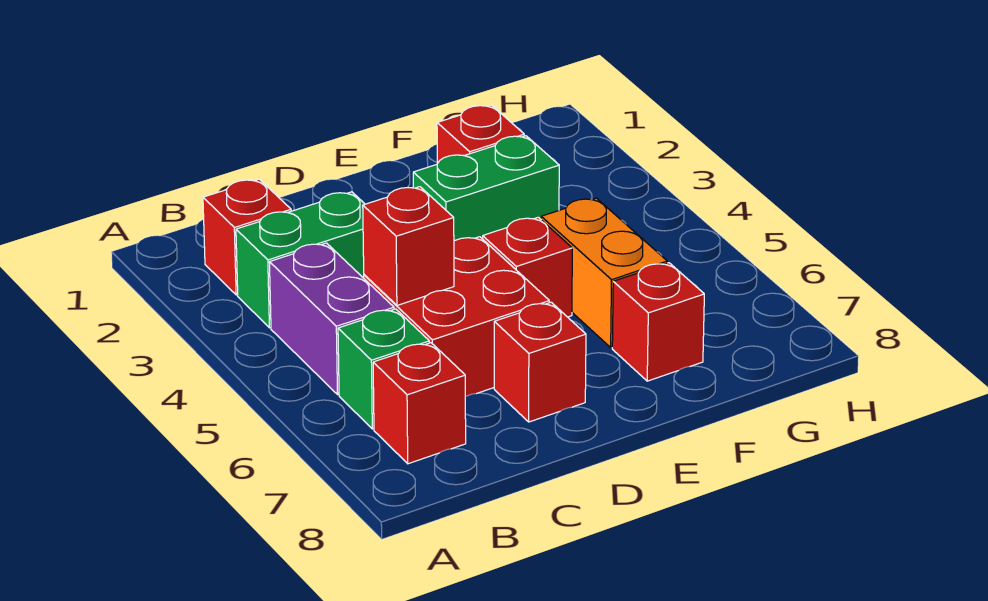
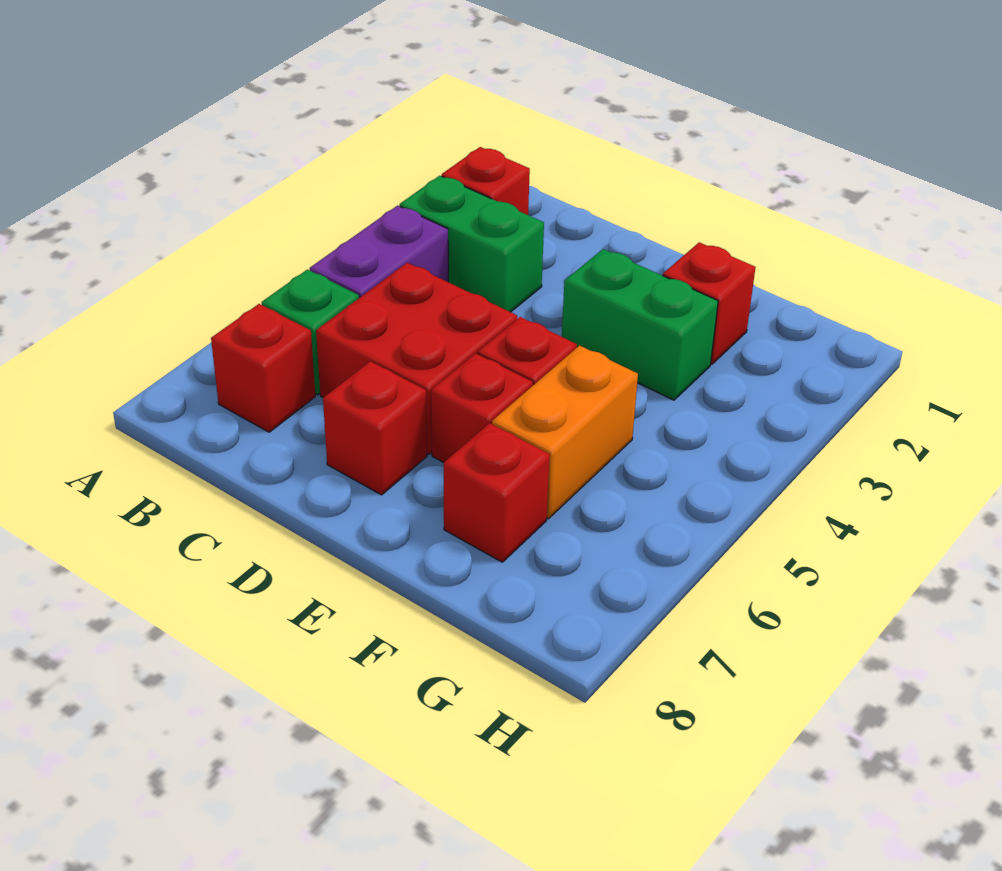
red 1x1 brick [363,187,454,305] -> red 1x1 brick moved to [431,353,533,462]

